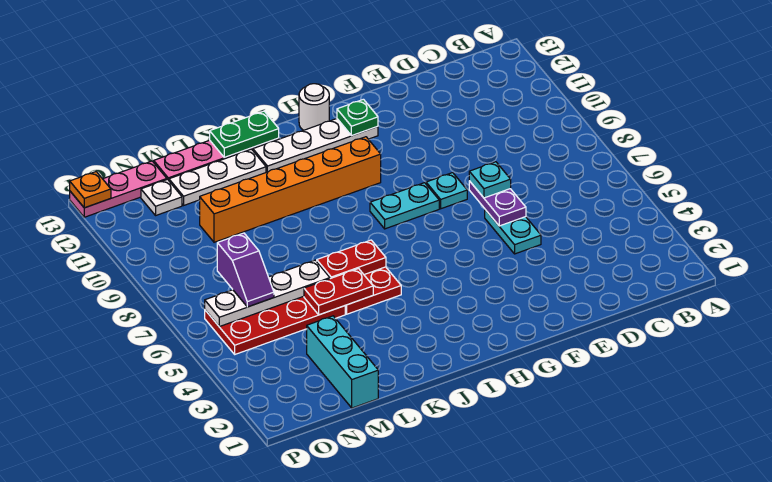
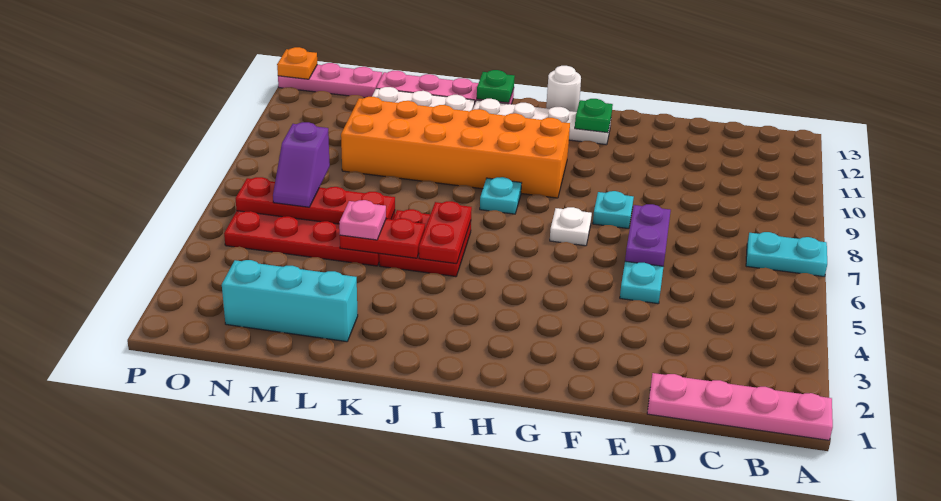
none -> pink 1x4 plate [647,373,833,440]
cyan 1x1 plate [469,162,511,198] -> cyan 1x1 plate moved to [480,177,521,214]
cyan 1x2 plate [370,183,439,229] -> cyan 1x2 plate moved to [746,232,827,276]
orange 1x6 brick [200,137,381,242] -> orange 2x6 brick [341,97,570,198]
red 1x2 plate [317,240,386,279] -> red 1x2 plate turned to [419,201,472,264]
green 1x2 plate [210,111,279,157] -> green 1x1 plate [477,70,515,103]
none -> pink 1x1 plate [339,200,386,240]
white 1x4 plate [205,260,330,327] -> red 1x4 plate [236,177,395,224]
cyan 1x3 brick [307,316,378,408] -> cyan 1x3 brick turned to [222,260,358,342]
white 1x1 plate [141,179,182,215] -> white 1x1 plate moved to [550,207,592,246]

